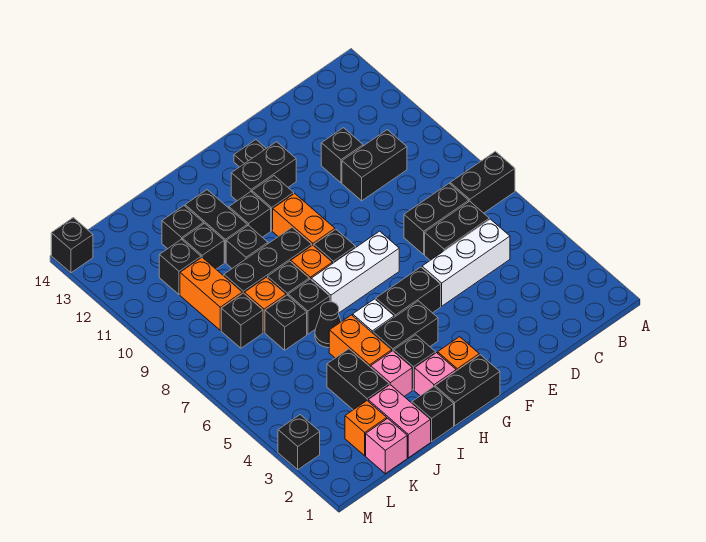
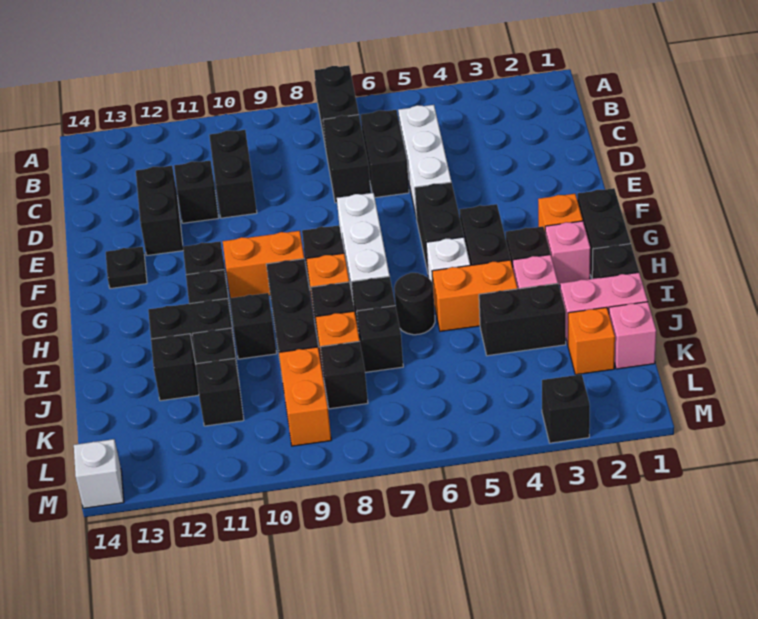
black 1x2 brick [231,142,296,201] -> black 1x2 brick moved to [136,166,183,255]
black 1x1 cone [315,302,341,348] -> black 1x1 round brick [394,273,435,335]
orange 1x2 brick [180,257,242,330] -> orange 1x2 brick turned to [279,347,331,446]
black 1x1 brick [51,218,93,273] -> white 1x1 brick [74,439,124,508]

